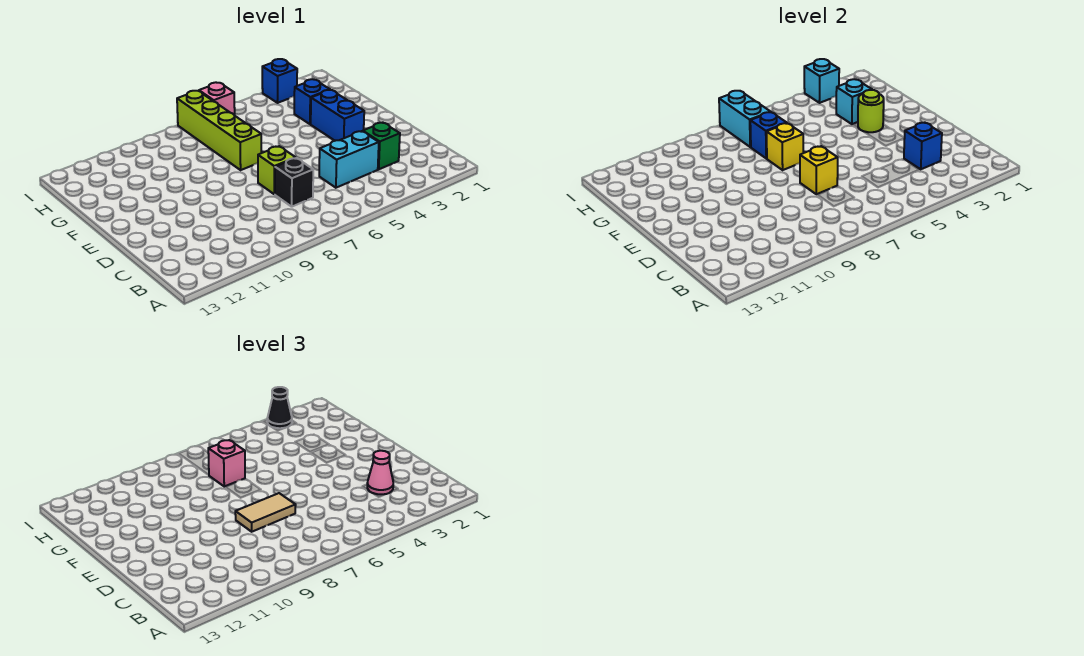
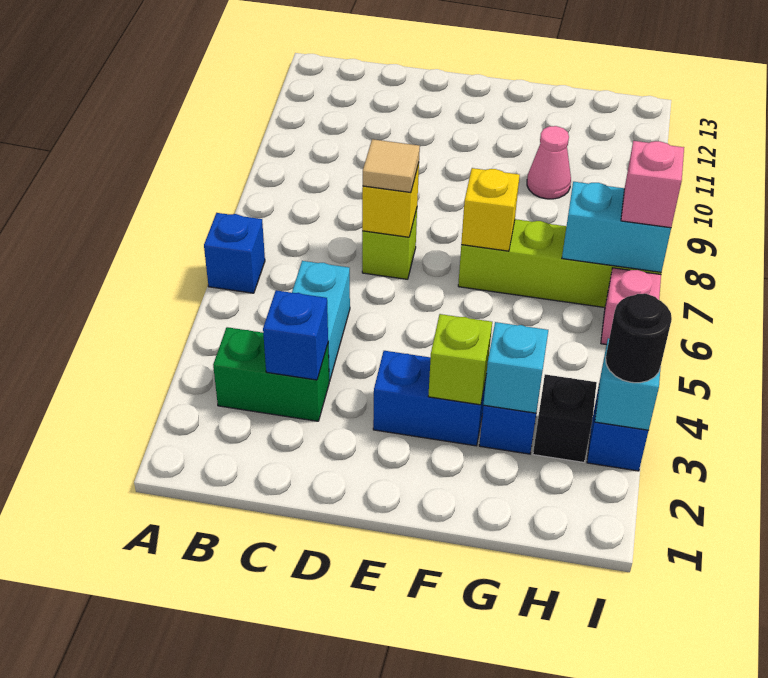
green 1x1 brick [363,123,400,169] -> green 1x2 brick [213,327,329,421]
pink 1x1 cone [367,451,393,494] -> pink 1x1 cone moved to [527,126,571,199]
black 1x1 brick [275,158,313,207] -> black 1x1 brick moved to [533,374,597,462]
tan 1x2 tile [235,493,296,532] -> tan 1x1 tile [363,139,420,192]
lime 1x1 round brick [858,90,884,132] -> lime 1x1 brick [428,314,492,405]
blue 1x1 brick [750,112,787,159] -> blue 1x1 brick moved to [204,213,265,293]
pink 1x1 brick [208,440,245,486] -> pink 1x1 brick moved to [621,141,684,228]
black 1x1 cone [267,387,292,428] -> black 1x1 round brick [606,294,672,383]

